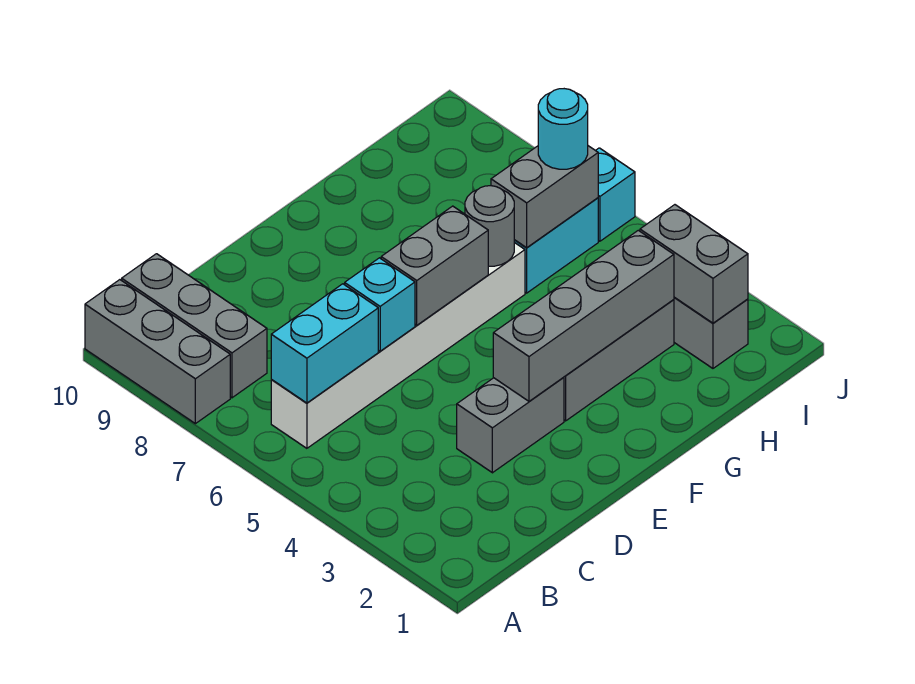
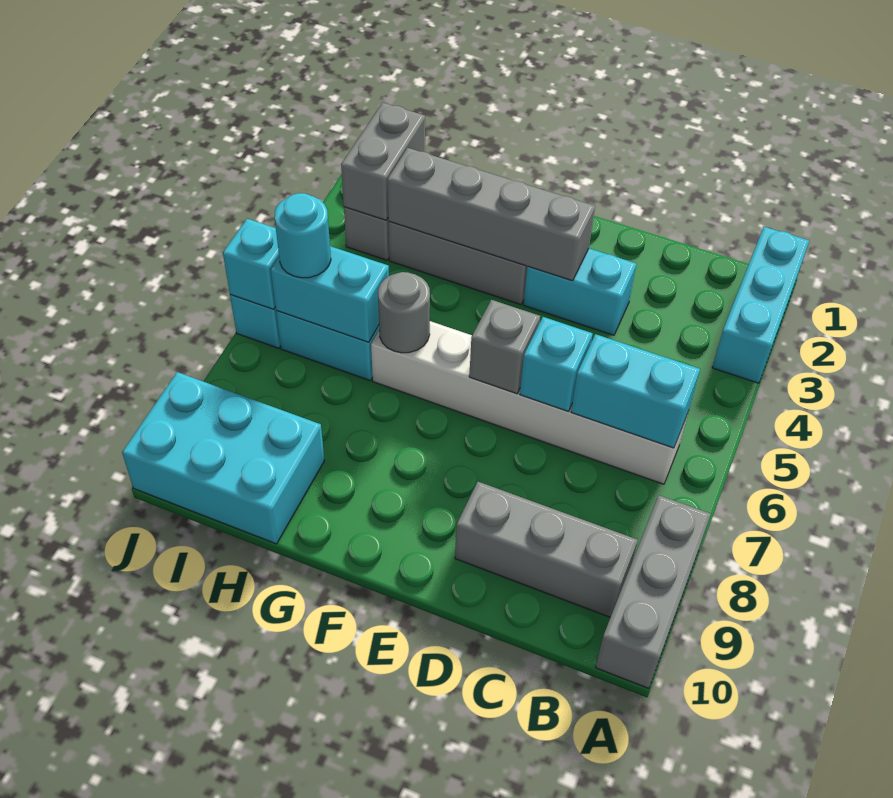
none -> cyan 1x3 brick [712,227,809,383]
grey 1x3 brick [122,254,267,398] -> grey 1x3 brick turned to [455,482,638,617]
grey 1x2 brick [457,377,564,473] -> cyan 1x2 brick [524,248,636,335]
grey 1x2 brick [381,206,488,325] -> grey 1x1 brick [469,300,540,394]
grey 1x2 brick [491,146,598,248] -> cyan 1x2 brick [271,246,389,342]
none -> cyan 2x3 brick [122,372,324,544]
none -> cyan 1x1 brick [223,219,279,309]

